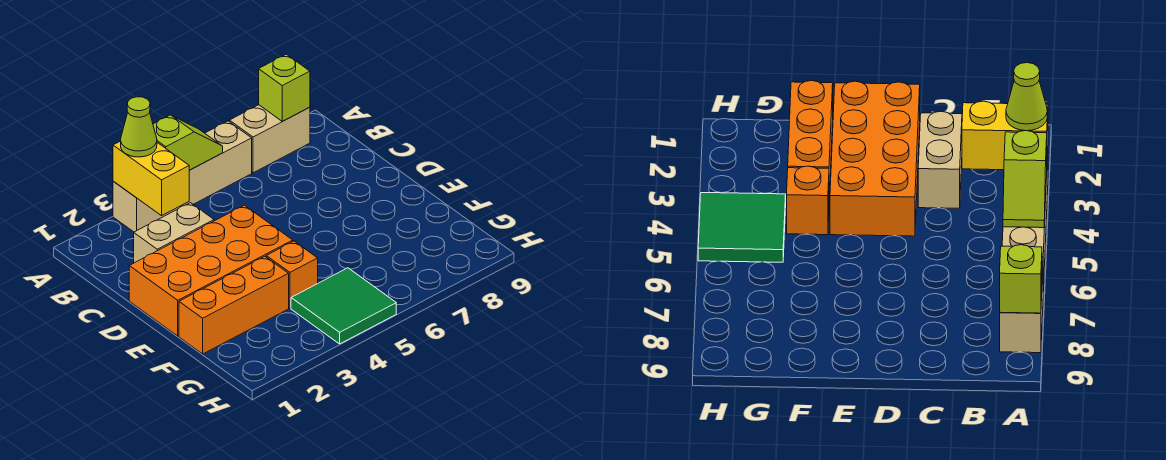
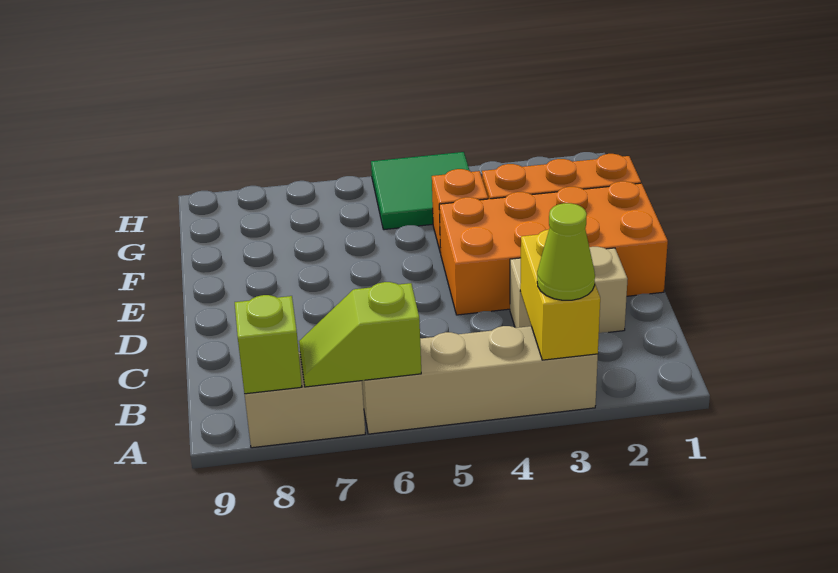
lime 1x2 slope [153,115,223,170] -> lime 1x2 slope moved to [299,282,421,387]

